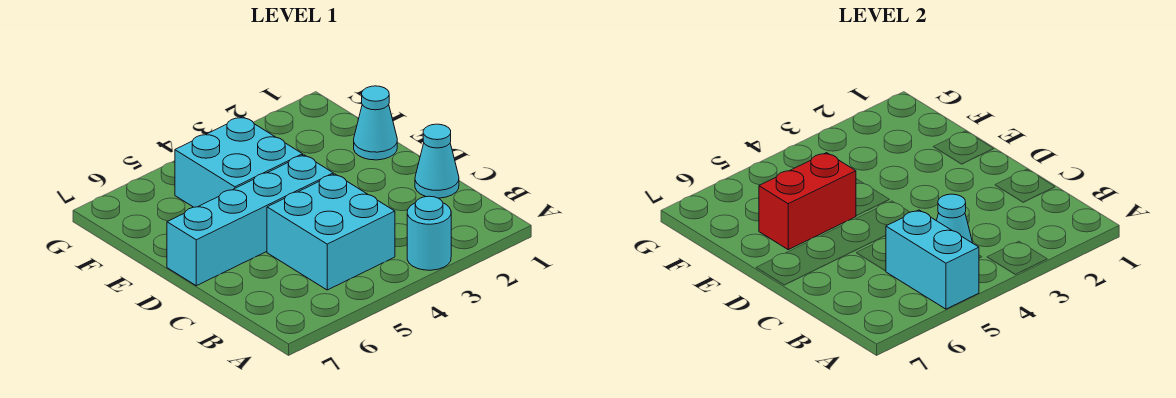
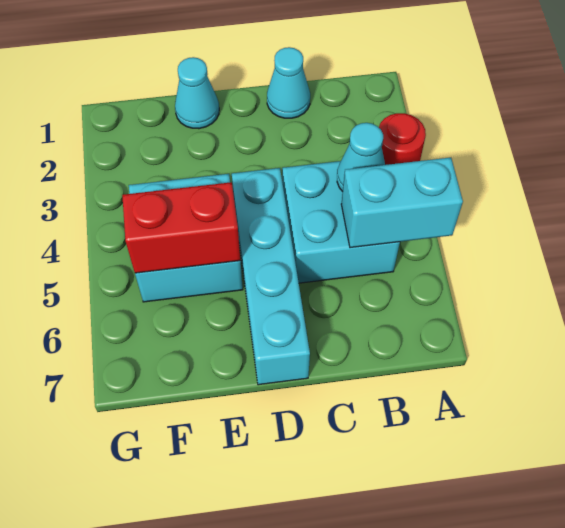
cyan 1x1 round brick [407,196,451,270] -> red 1x1 round brick [379,113,426,165]
red 1x2 brick [759,153,856,250] -> red 1x2 brick turned to [122,182,240,273]

